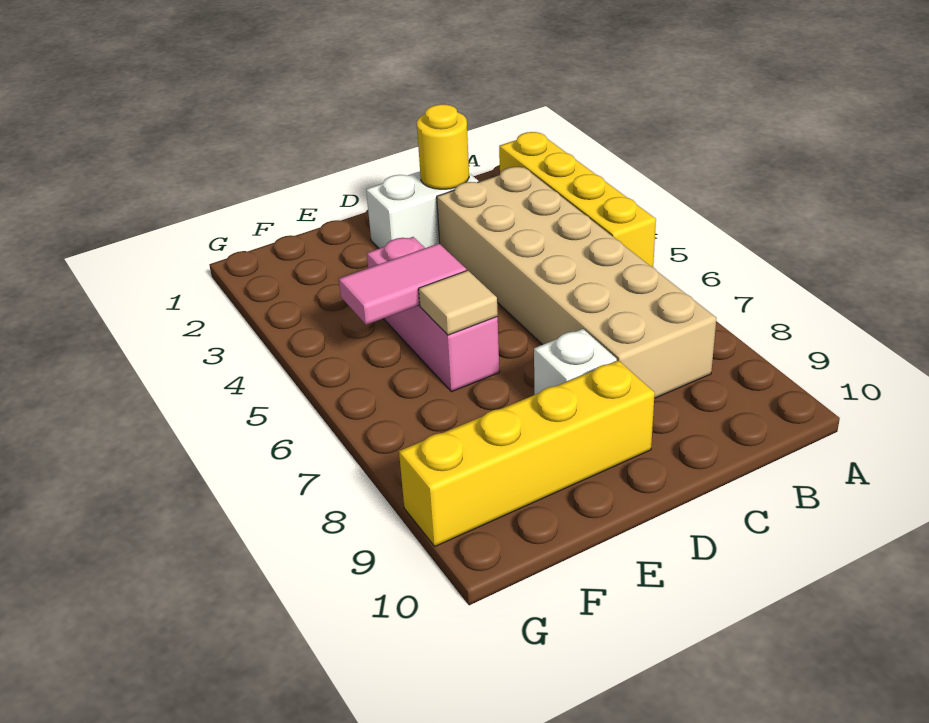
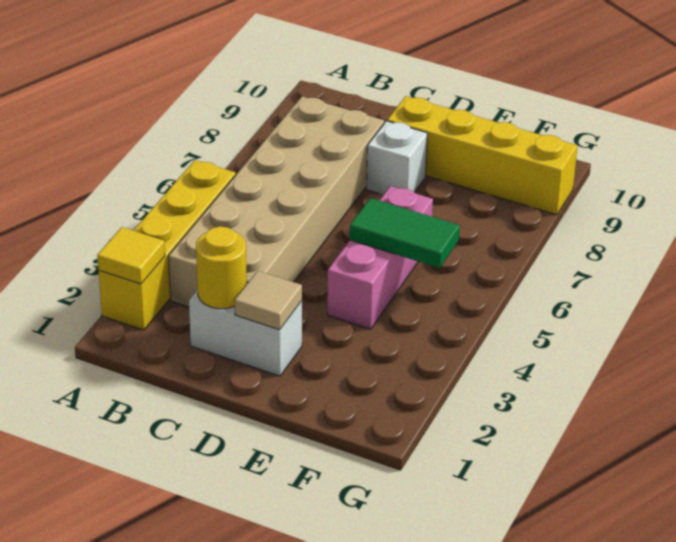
none -> yellow 1x1 tile [97,227,165,284]
pink 1x2 tile [339,244,467,325] -> green 1x2 tile [350,198,460,268]
tan 1x1 tile [419,270,498,335] -> tan 1x1 tile moved to [235,271,302,330]

